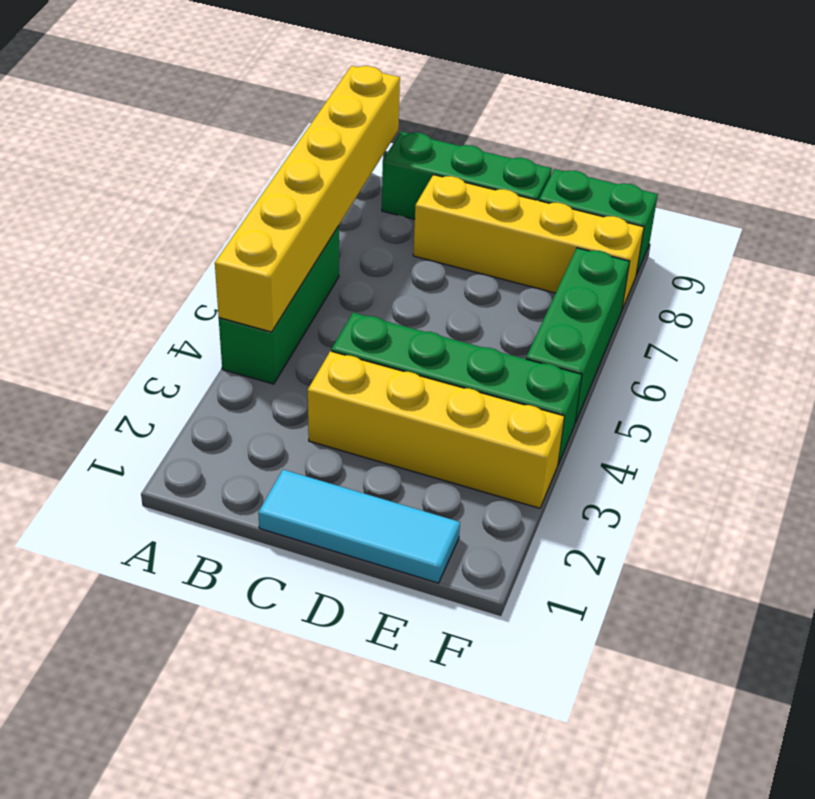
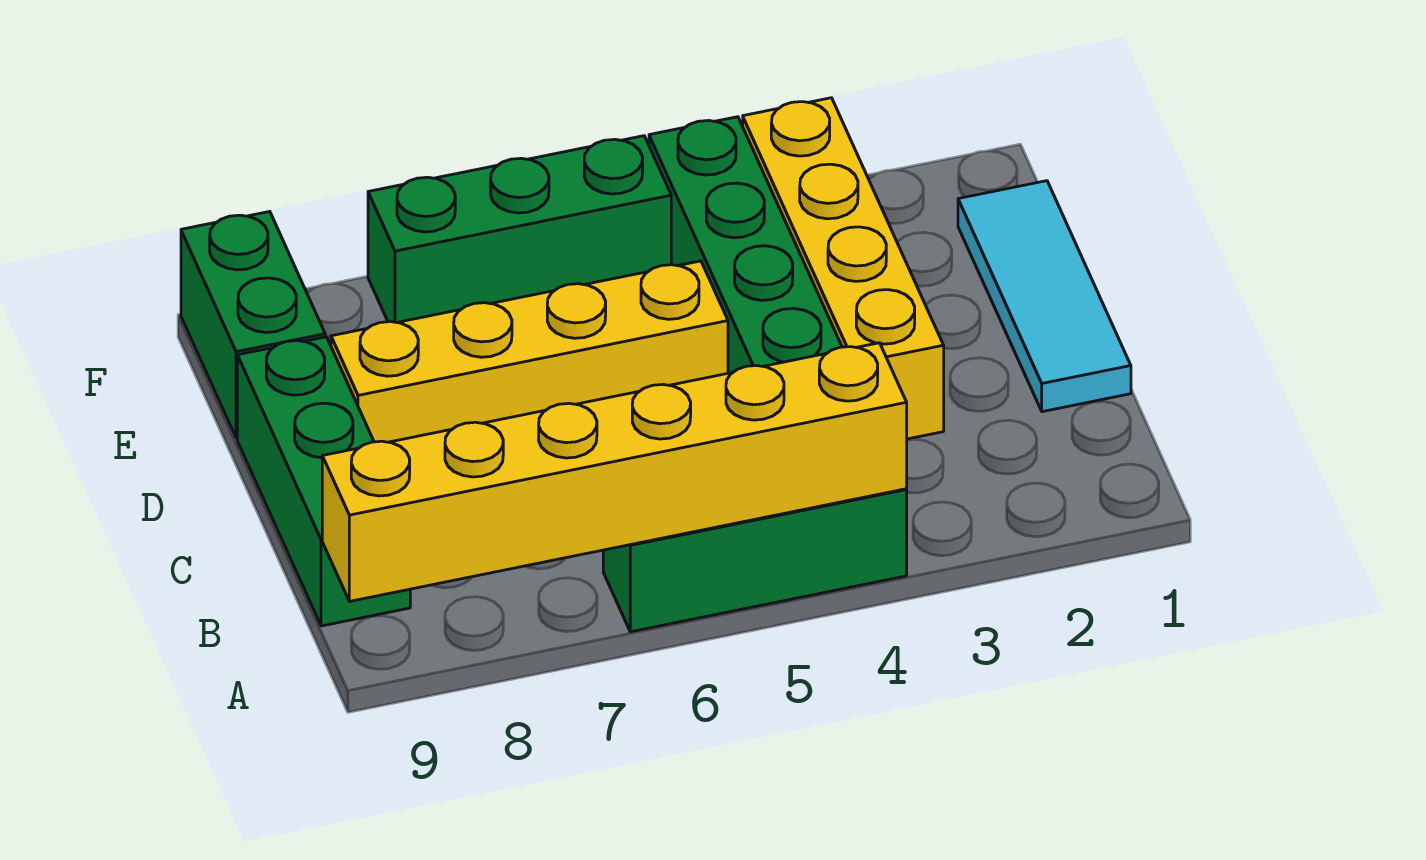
yellow 1x4 brick [413,175,644,309] -> yellow 1x4 brick turned to [331,261,728,442]

